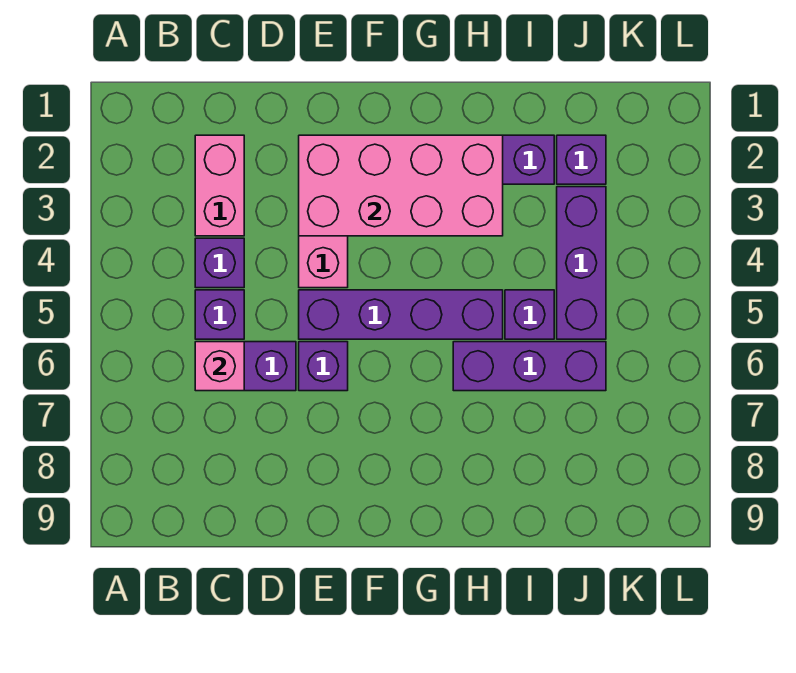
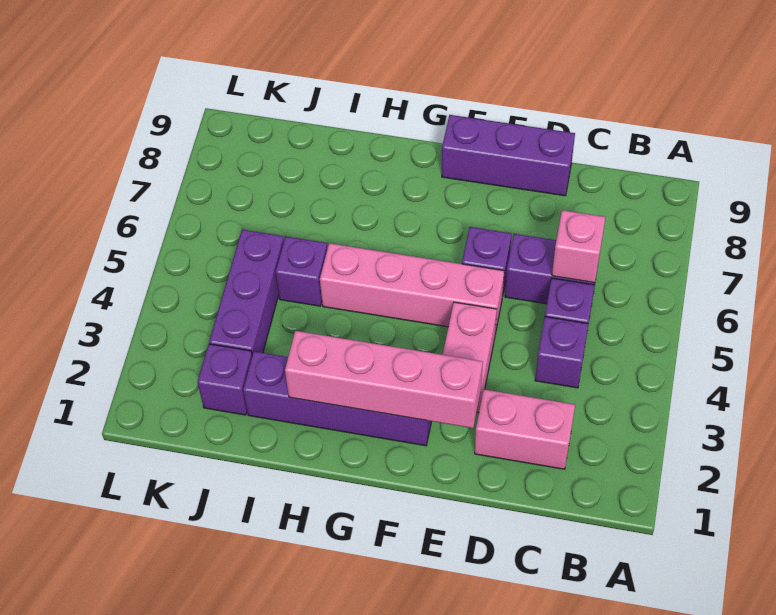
pink 1x2 brick [195,135,244,236] -> pink 1x2 brick turned to [475,389,575,469]
pink 2x4 brick [299,135,503,236] -> pink 1x4 brick [285,331,483,428]
purple 1x4 brick [299,290,503,339] -> pink 1x4 brick [320,243,504,333]
purple 1x3 brick [453,342,606,391] -> purple 1x3 brick moved to [442,115,575,196]

